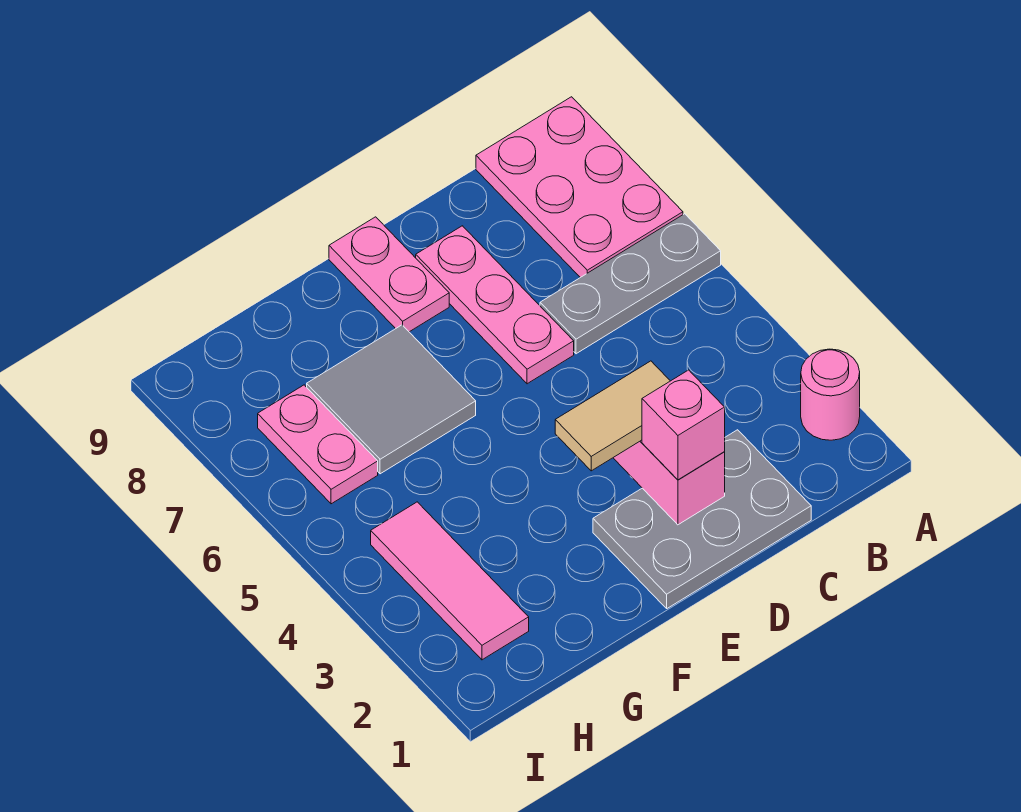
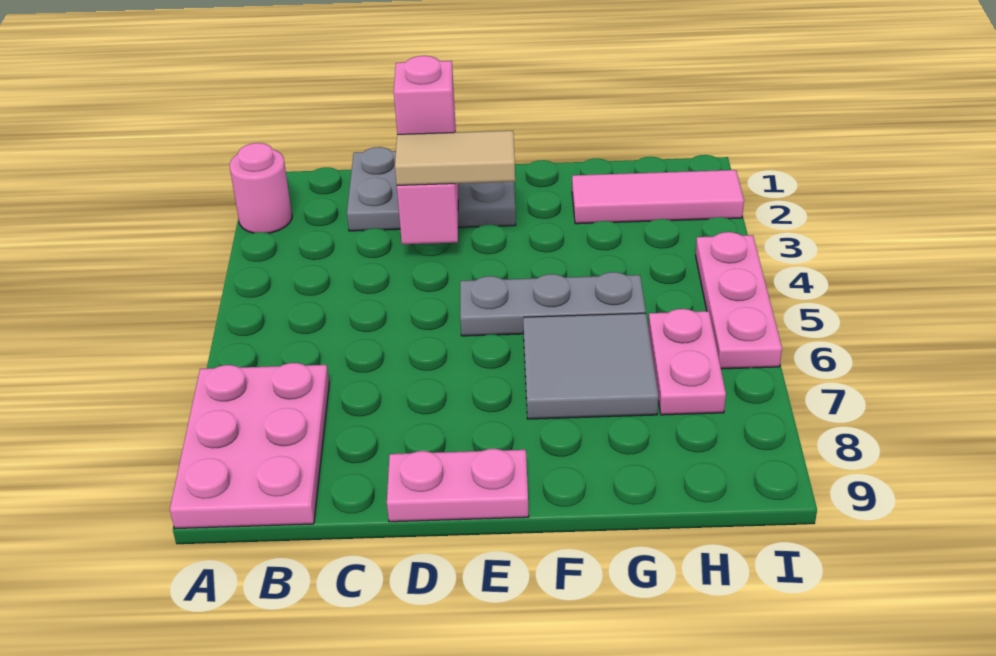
grey 1x3 plate [540,214,721,354] -> grey 1x3 plate moved to [460,272,646,336]
pink 1x3 plate [416,226,574,384] -> pink 1x3 plate moved to [696,232,782,369]
pink 1x2 plate [329,217,449,332] -> pink 1x2 plate turned to [387,449,529,522]
pink 1x3 tile [371,502,529,660] -> pink 1x3 tile turned to [572,170,744,224]

